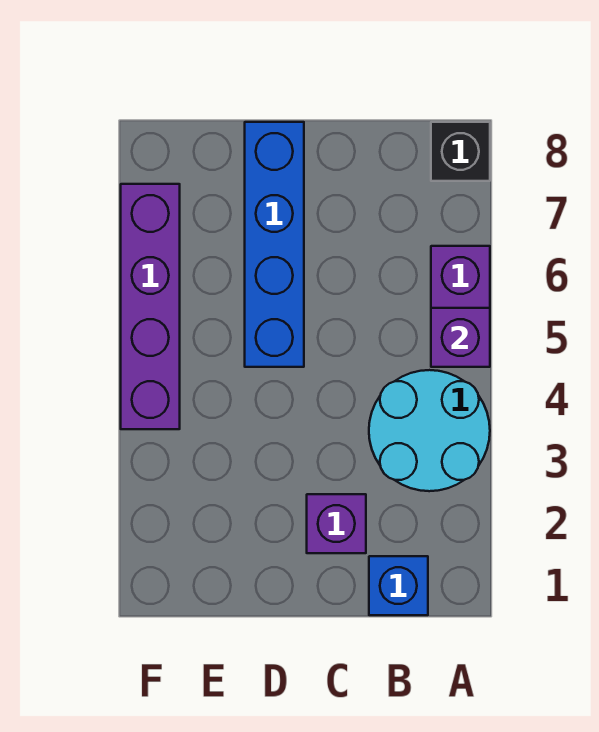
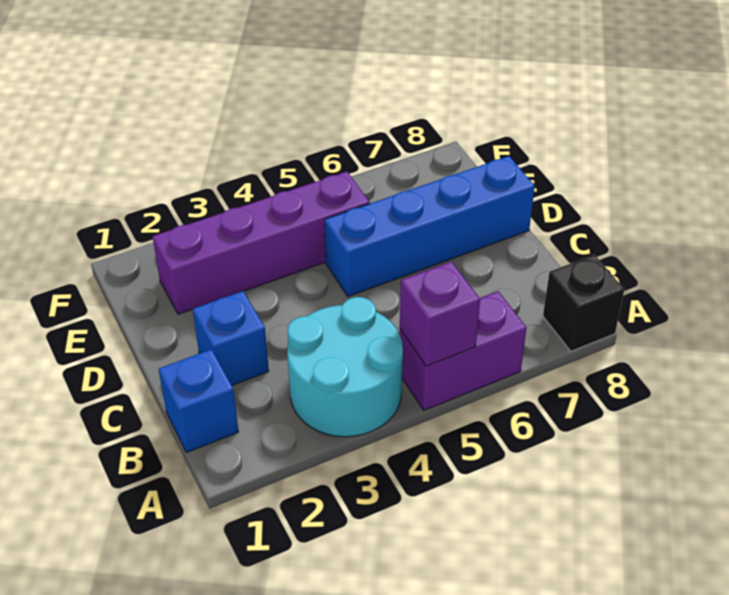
purple 1x1 brick [307,494,366,553] -> blue 1x1 brick [193,291,269,385]
purple 1x4 brick [121,184,180,429] -> purple 1x4 brick moved to [153,172,370,314]

